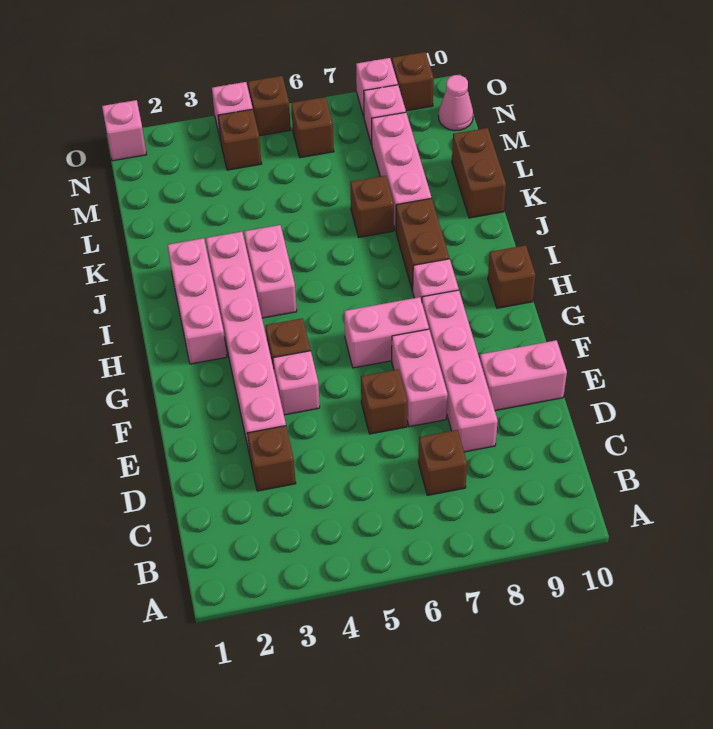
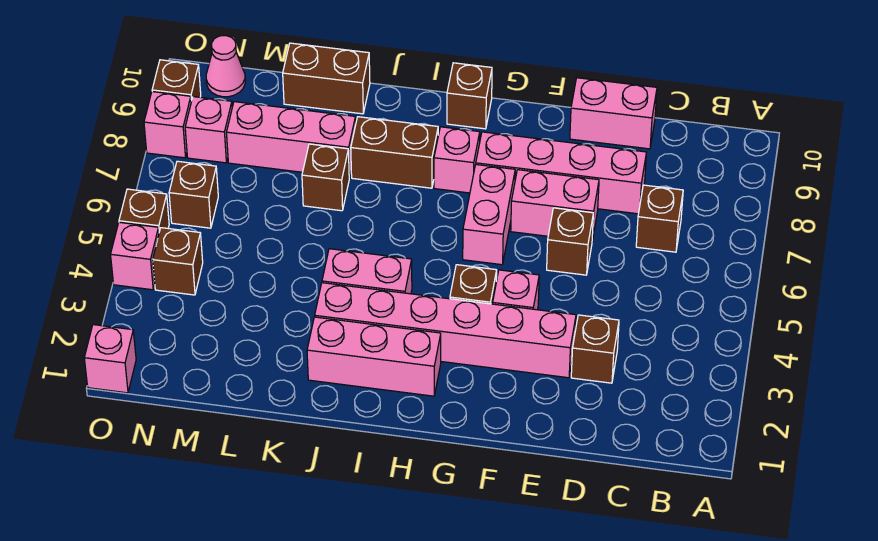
pink 1x2 brick [480,340,567,410] -> pink 1x2 brick turned to [570,78,657,149]

